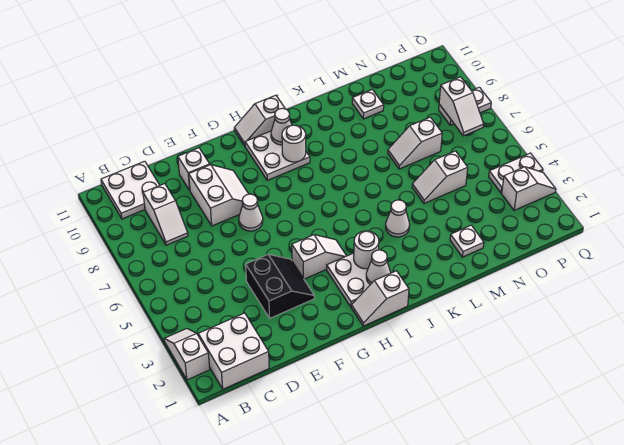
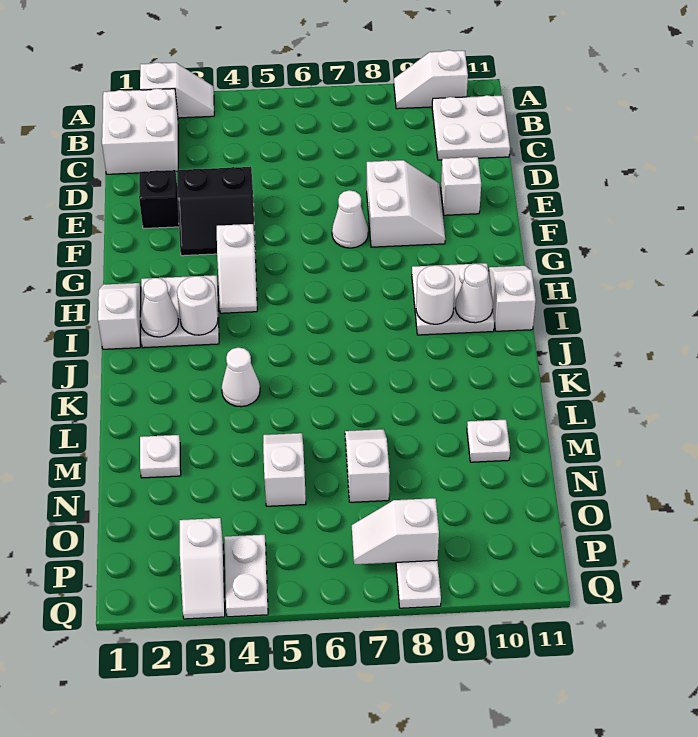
white 1x2 slope [143,184,188,245] -> white 1x2 slope moved to [394,50,468,109]
none -> black 1x1 brick [139,170,179,229]
white 2x2 slope [189,165,248,226] -> white 2x2 slope turned to [367,160,445,247]

